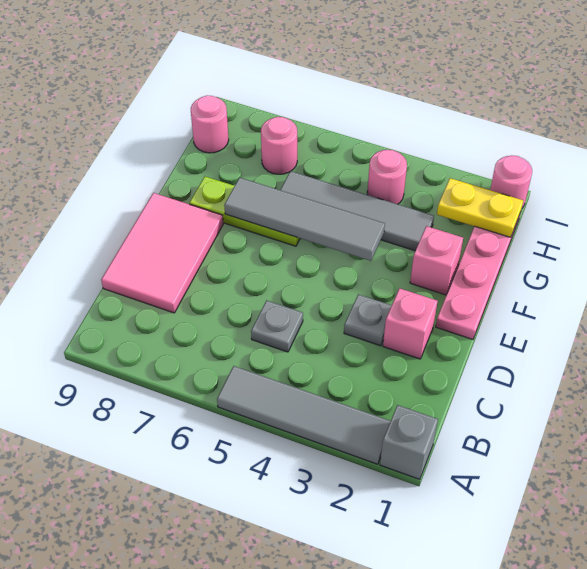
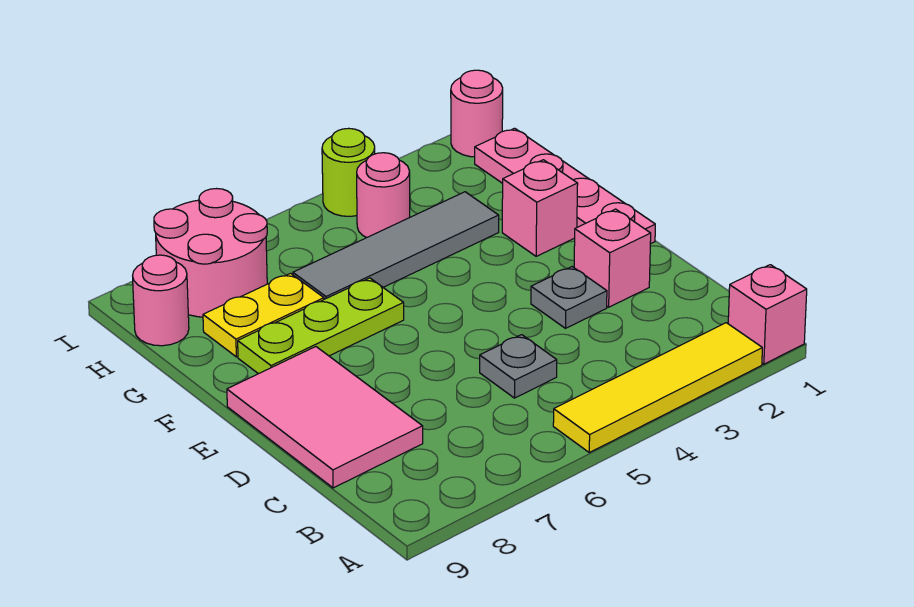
grey 1x1 brick [380,405,438,479] -> pink 1x1 brick [728,265,807,364]
grey 1x4 tile [217,366,391,464] -> yellow 1x4 tile [553,323,762,453]
grey 1x4 tile [224,178,385,261] -> none
yellow 1x2 plate [437,178,523,237] -> yellow 1x2 plate moved to [203,273,324,357]
pink 1x1 round brick [261,117,297,174] -> pink 2x2 round brick [154,189,267,317]
none -> lime 1x1 round brick [322,128,375,216]

